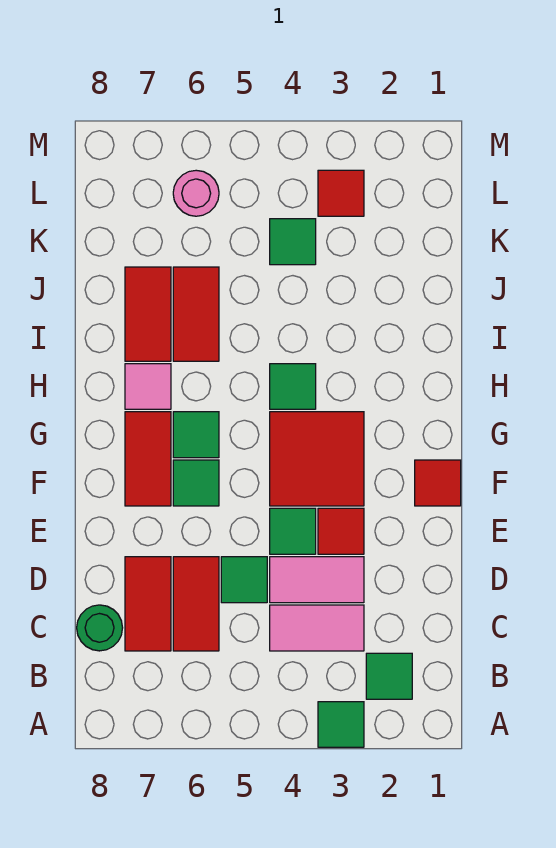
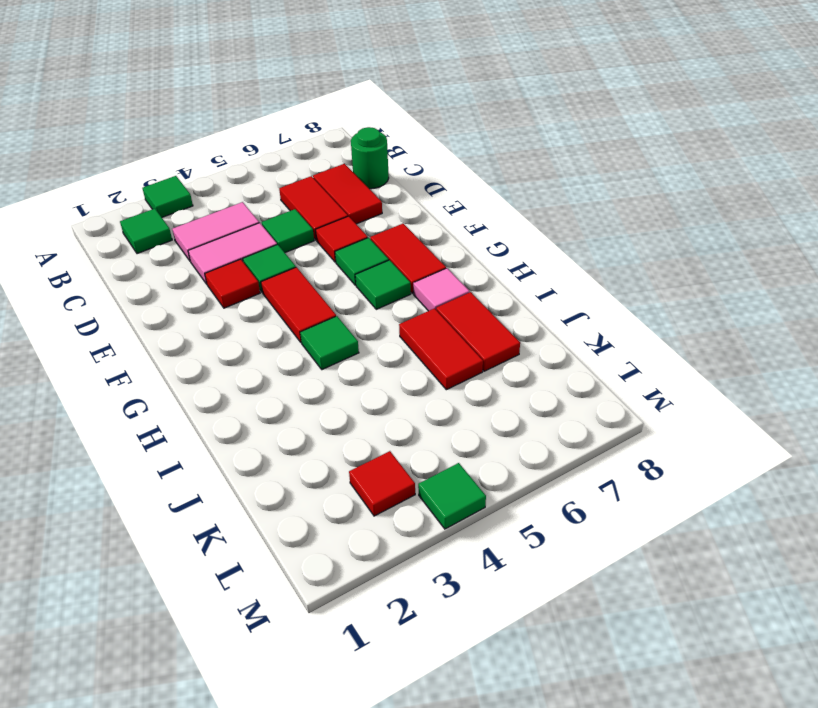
red 1x1 tile [415,460,461,506] -> red 1x1 tile moved to [316,216,368,262]
red 2x2 tile [270,412,364,506] -> red 1x2 tile [261,267,336,343]
green 1x1 tile [270,219,316,265] -> green 1x1 tile moved to [418,463,486,529]
pink 1x1 round brick [173,170,219,216] -> none

